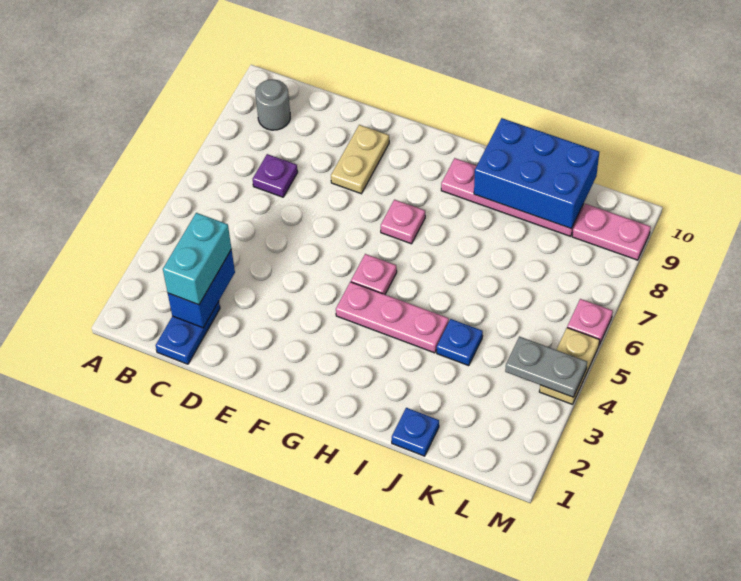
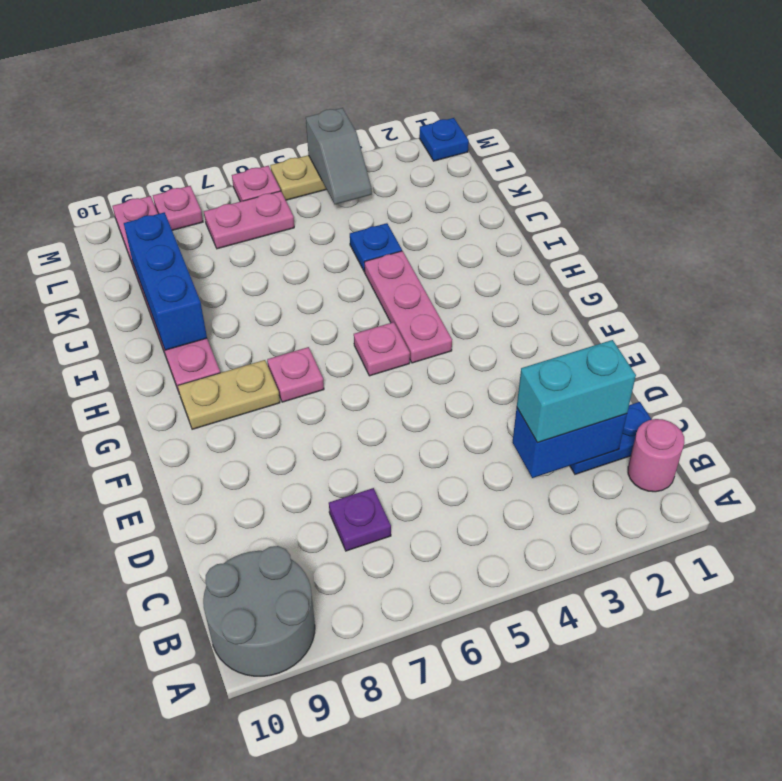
none -> pink 1x1 round brick [628,419,684,492]
grey 1x1 round brick [255,79,290,130] -> grey 2x2 round brick [203,546,315,676]
tan 1x2 plate [331,125,389,194] -> tan 1x2 plate moved to [178,360,280,429]
blue 2x3 brick [474,118,599,229] -> blue 1x3 brick [124,212,207,350]
blue 1x1 plate [392,408,439,456] -> blue 1x1 plate moved to [419,118,469,161]
grey 1x2 plate [505,337,587,397] -> grey 1x2 slope [306,108,372,204]
none -> pink 1x2 plate [204,191,294,249]
none -> pink 1x1 plate [153,186,203,230]

